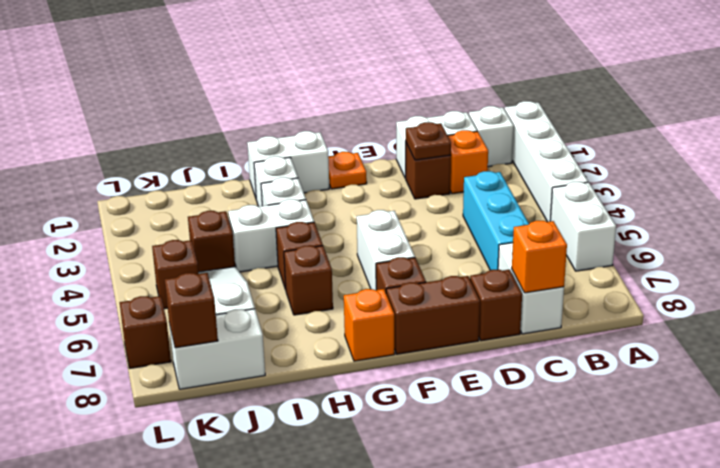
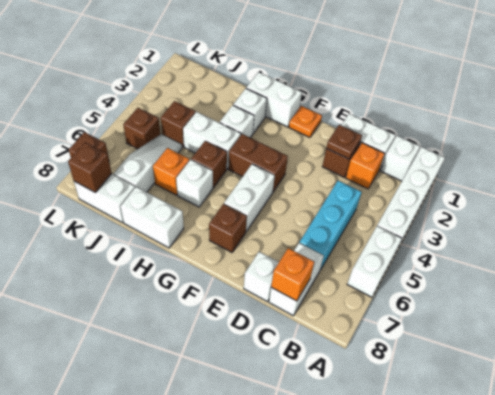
brown 1x1 brick [470,270,522,341] -> white 1x1 brick [244,252,279,302]
brown 1x2 brick [386,276,480,354] -> brown 1x2 brick moved to [228,134,288,192]
orange 1x1 brick [344,289,395,361] -> orange 1x1 brick moved to [153,148,189,195]
brown 1x1 brick [284,246,333,315] -> white 1x1 brick [176,160,213,207]
none -> white 1x2 brick [120,187,184,248]

